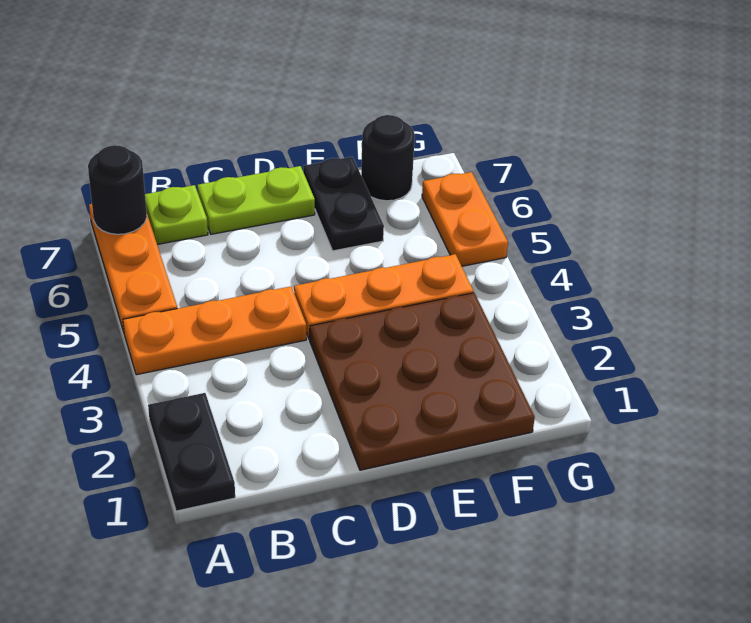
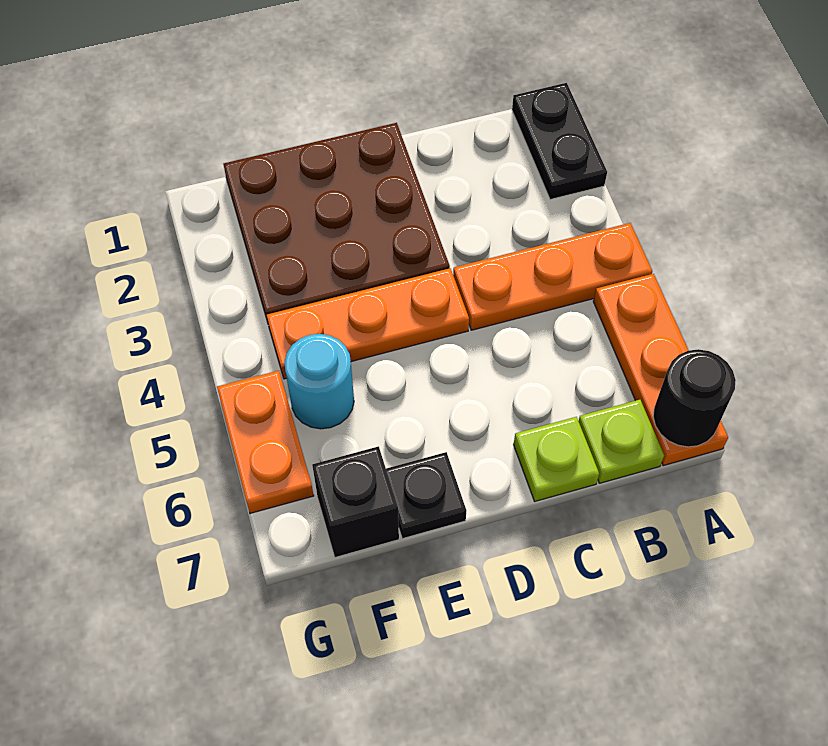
lime 1x2 plate [198,166,315,234] -> lime 1x1 plate [514,417,599,501]
black 1x2 plate [303,157,384,251] -> black 1x1 plate [386,452,466,539]
none -> cyan 1x1 round brick [285,334,354,429]
black 1x1 round brick [361,115,415,201] -> black 1x1 brick [312,446,399,557]

